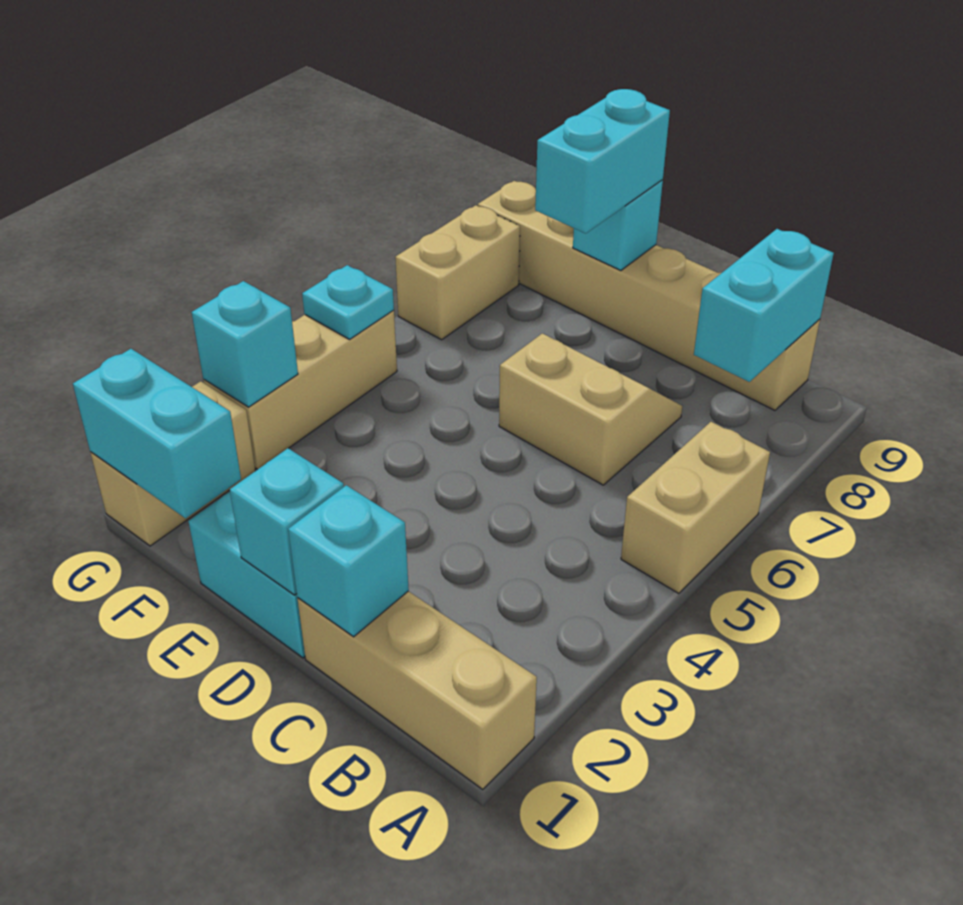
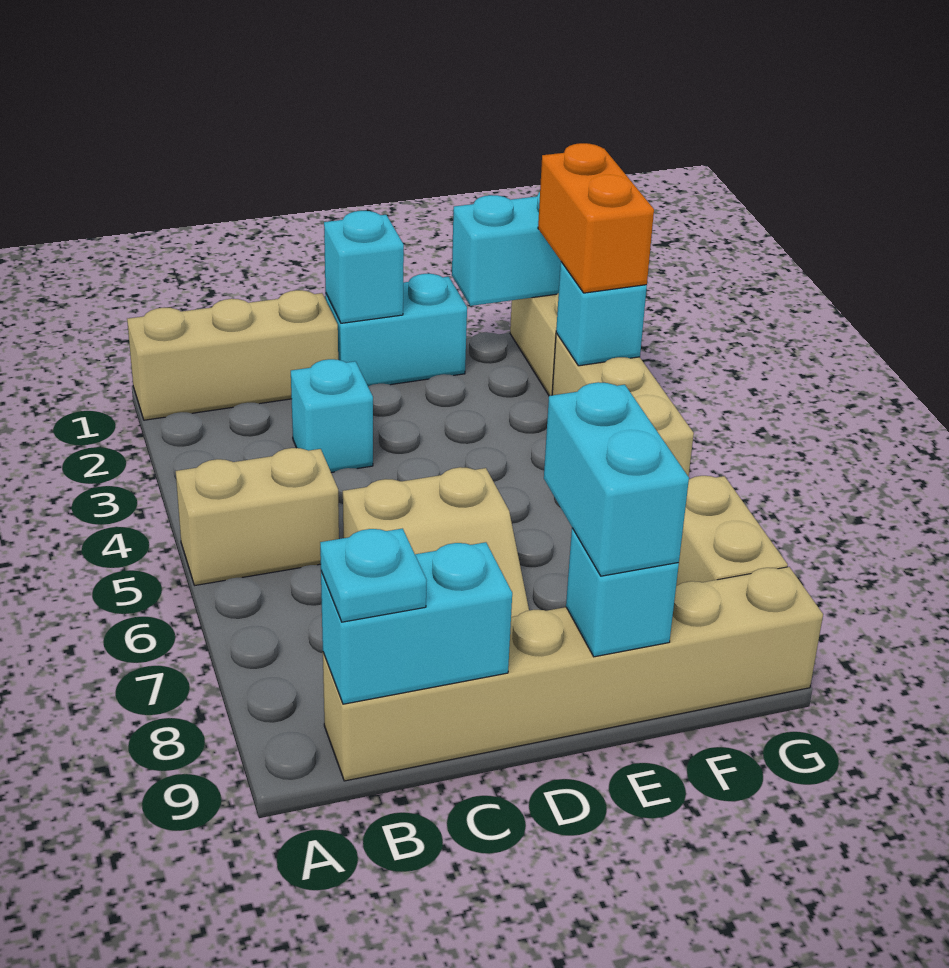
tan 1x2 brick [621,422,770,593] -> tan 1x2 brick turned to [176,448,339,585]
cyan 1x2 brick [694,229,834,382] -> cyan 1x2 brick turned to [321,542,512,704]
cyan 1x1 brick [288,485,409,637] -> cyan 1x1 brick moved to [291,359,373,473]
none -> orange 1x2 brick [538,143,654,293]
cyan 1x1 plate [302,265,394,339] -> cyan 1x1 plate moved to [320,528,426,622]

